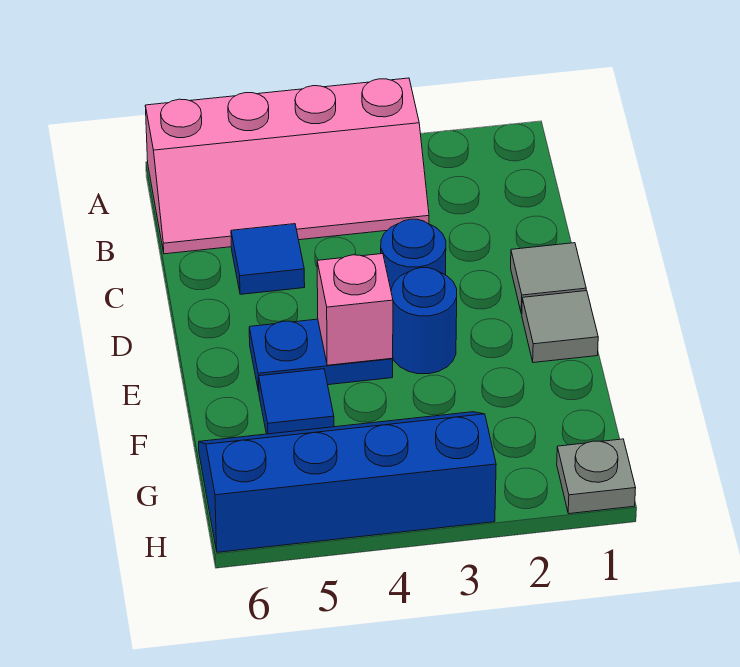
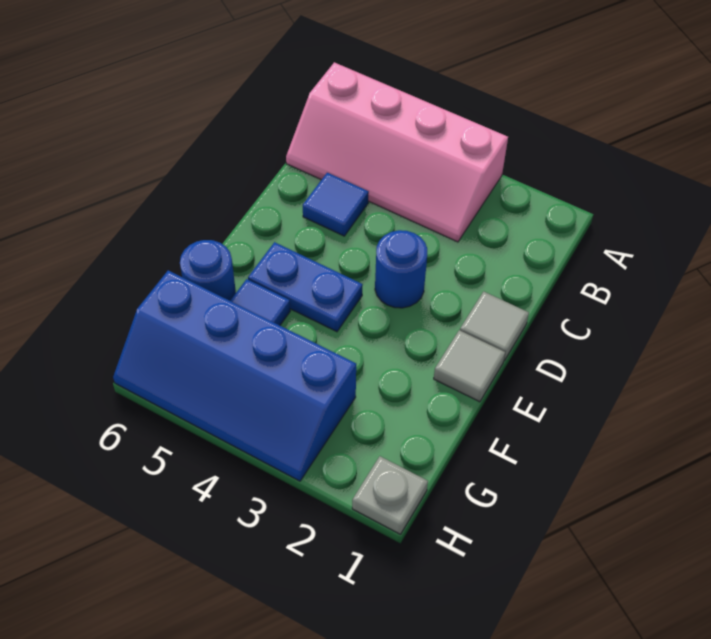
blue 1x1 round brick [391,268,457,374] -> blue 1x1 round brick moved to [180,240,236,301]
pink 1x1 brick [317,254,393,365] -> none
blue 2x4 slope [199,412,496,552] -> blue 2x4 slope turned to [113,270,356,481]

